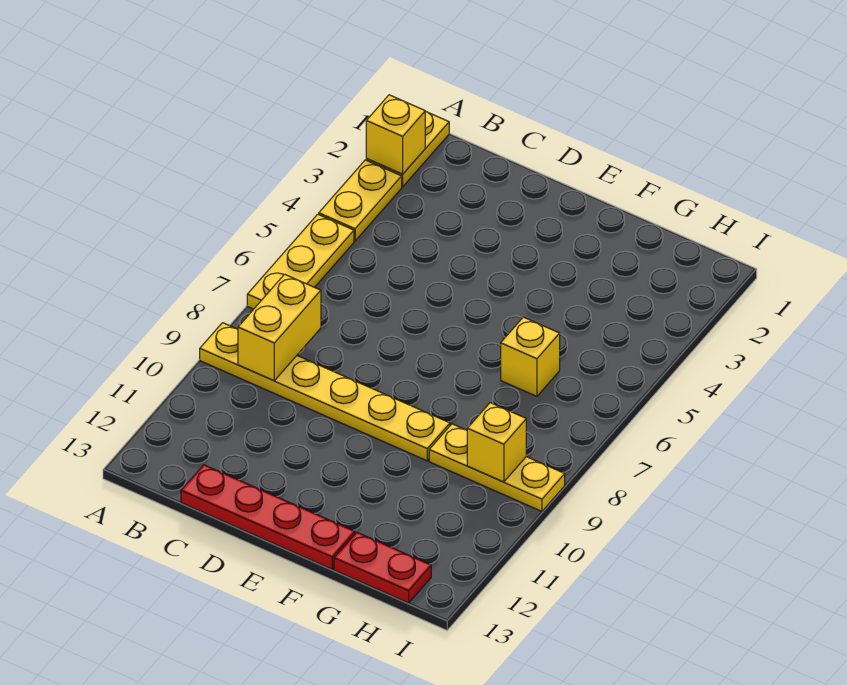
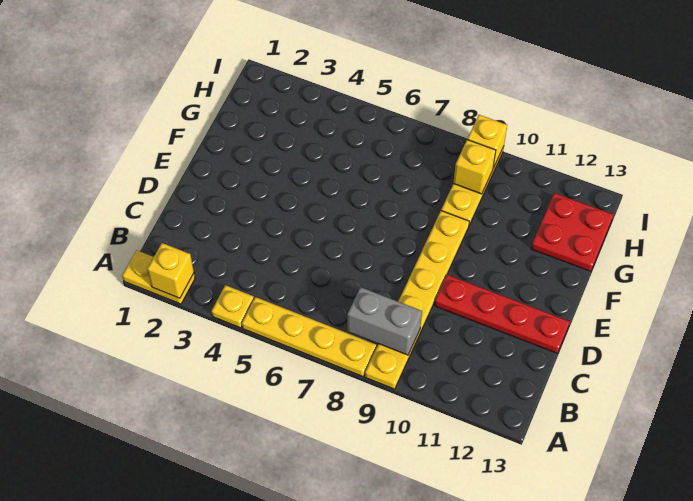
yellow 1x2 plate [319,160,402,241] -> yellow 1x1 plate [211,285,254,328]
yellow 1x3 plate [247,214,354,309] -> yellow 1x4 plate [242,297,376,377]
yellow 1x2 brick [238,274,321,380] -> grey 1x2 brick [347,287,422,355]
red 1x4 plate [181,465,355,569] -> red 1x4 plate turned to [434,275,570,353]
yellow 1x1 brick [501,317,560,396] -> yellow 1x1 brick moved to [467,115,507,168]
red 1x2 plate [334,532,431,603] -> red 2x2 plate [531,193,613,271]

